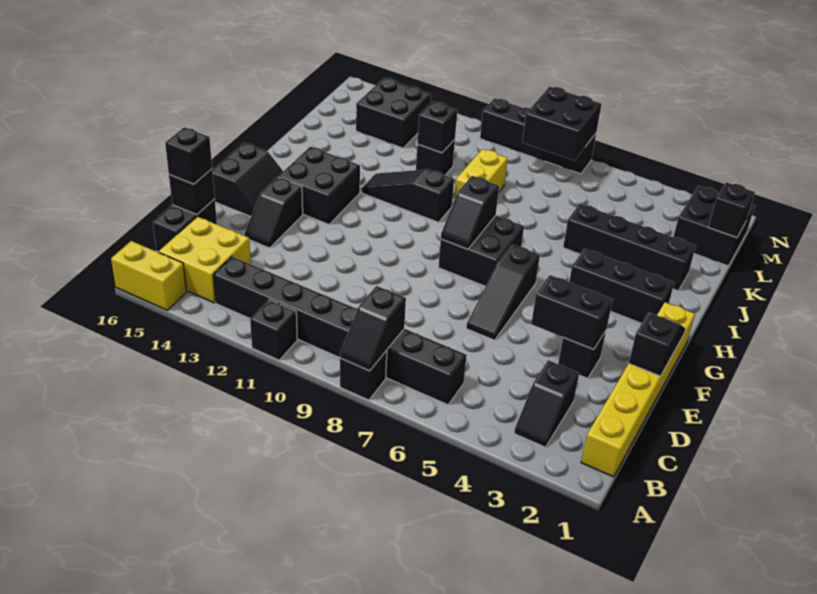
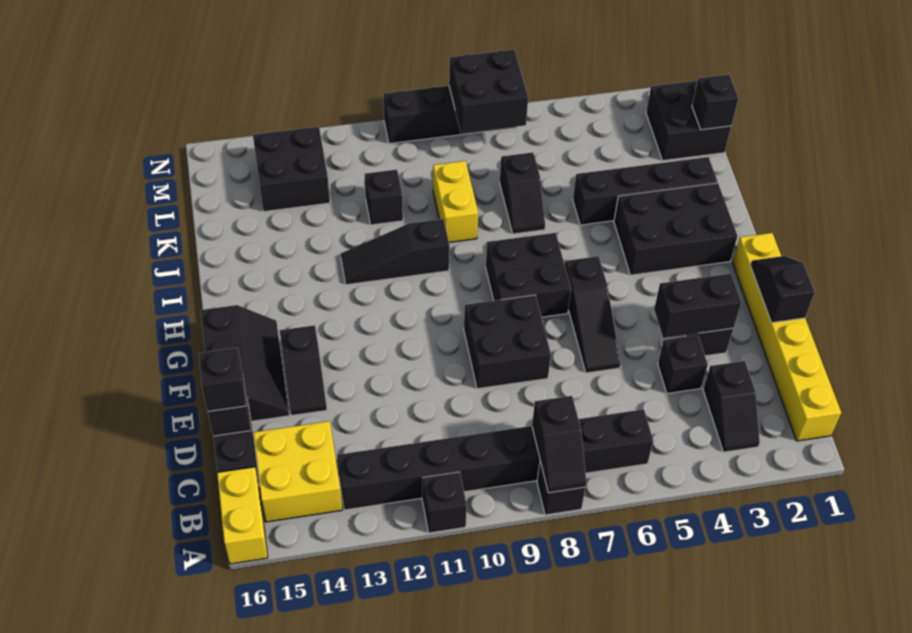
yellow 1x2 brick [111,241,187,310] -> yellow 1x2 brick turned to [217,467,268,564]
black 2x2 slope [212,143,283,216] -> black 2x3 slope [201,305,289,421]
black 1x2 slope [441,176,499,249] -> black 1x2 slope moved to [500,152,545,234]
black 2x2 brick [278,147,360,224] -> black 2x2 brick moved to [464,295,551,389]
black 1x3 brick [569,249,674,323] -> black 2x3 brick [614,183,738,275]
black 1x1 brick [417,101,457,153] -> black 1x1 brick moved to [658,335,708,393]

